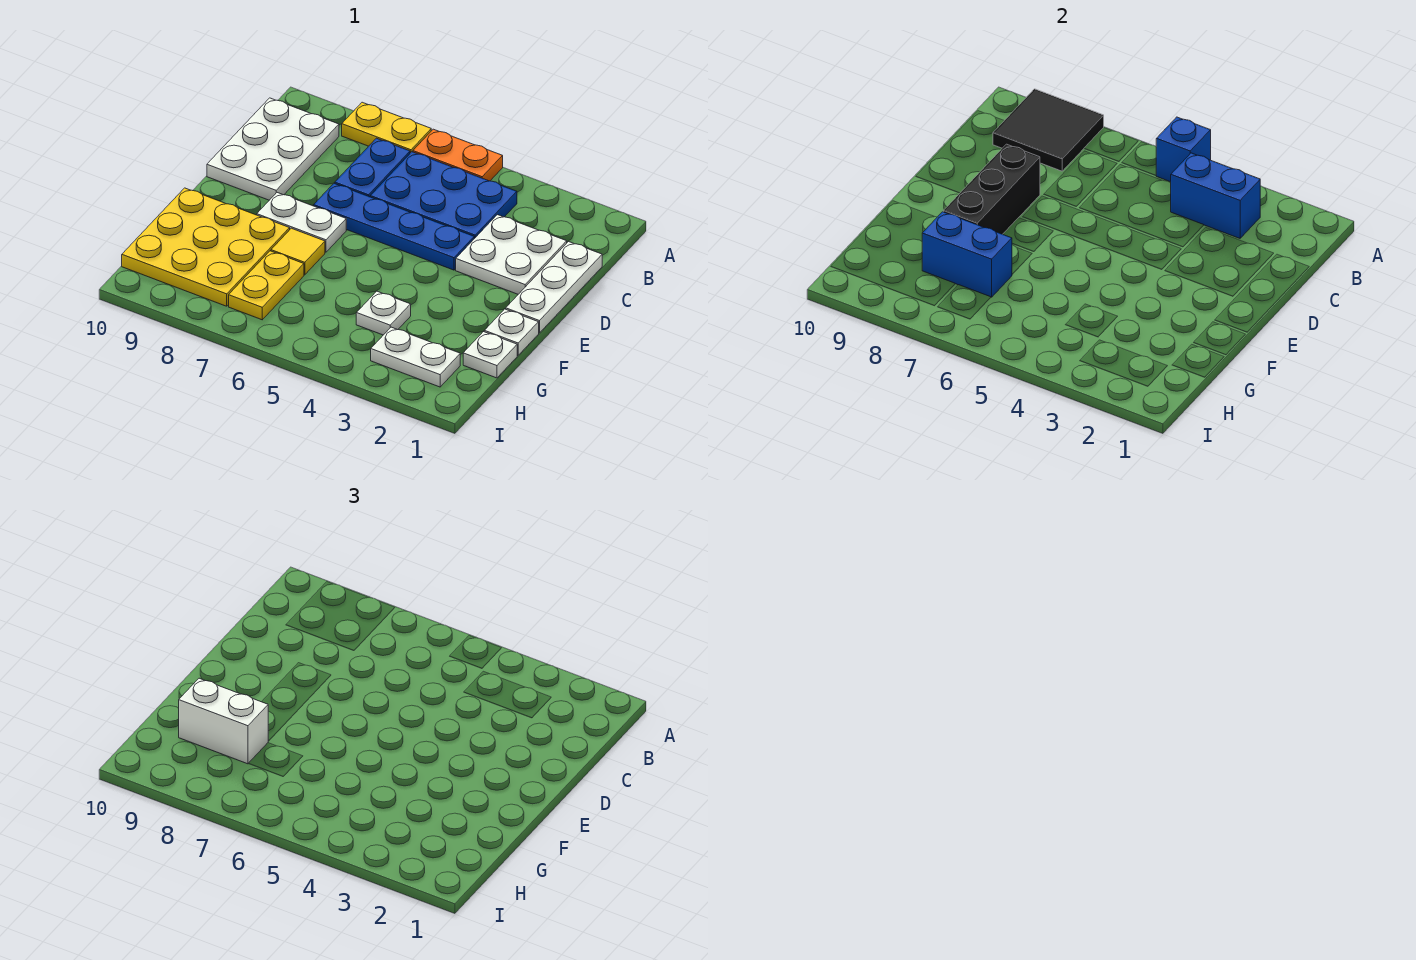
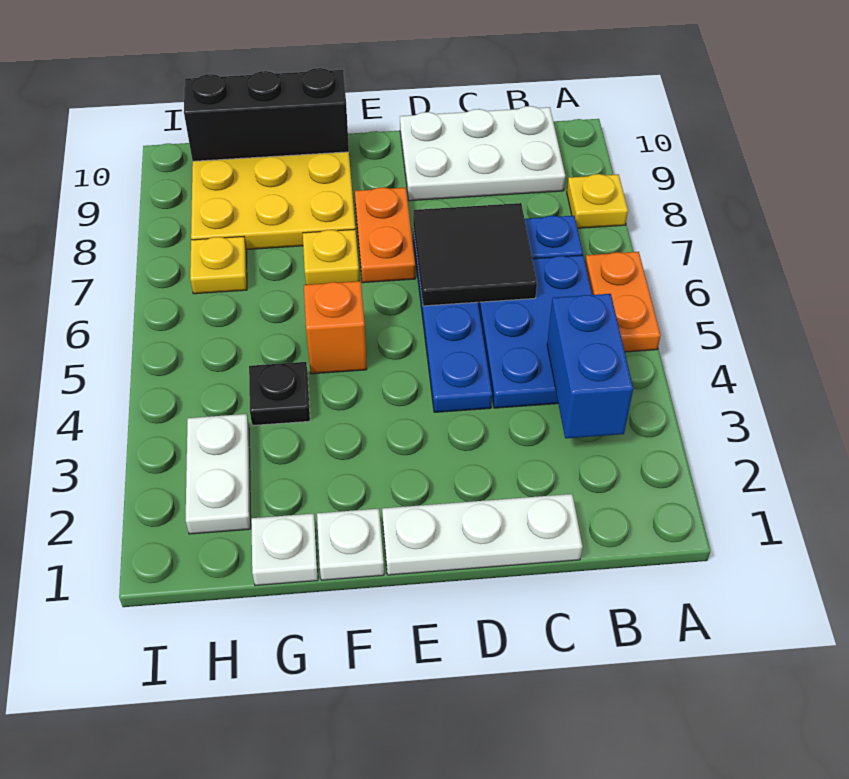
blue 1x1 brick [1156,117,1211,182] -> none
yellow 1x2 plate [342,102,431,153] -> yellow 1x1 plate [567,174,628,228]
black 2x2 tile [993,89,1104,171] -> black 2x2 tile moved to [413,203,537,306]
white 2x2 plate [456,215,567,294] -> none
black 1x3 brick [943,144,1040,234] -> black 1x3 brick moved to [184,68,349,161]
white 1x2 plate [257,193,346,252] -> orange 1x2 plate [355,187,415,283]
none -> orange 1x1 brick [304,281,367,374]
yellow 1x1 tile [271,228,325,275] -> yellow 1x1 plate [303,229,359,285]
white 1x1 plate [356,291,411,335] -> black 1x1 plate [249,362,310,426]
yellow 1x2 plate [229,251,304,320] -> yellow 1x1 plate [190,237,247,294]
blue 1x2 brick [922,212,1012,297] -> none
white 1x2 brick [179,678,269,764] -> none

